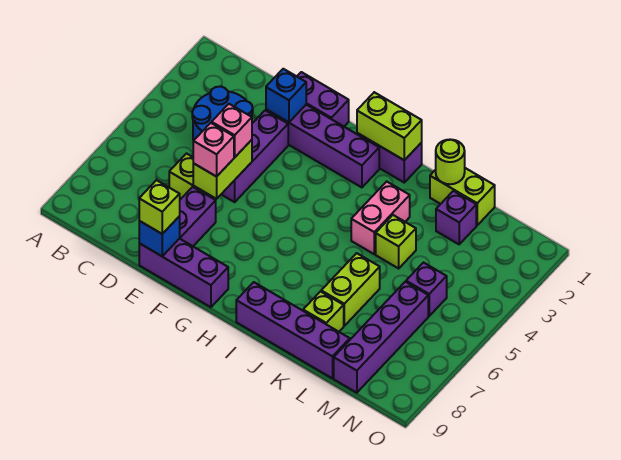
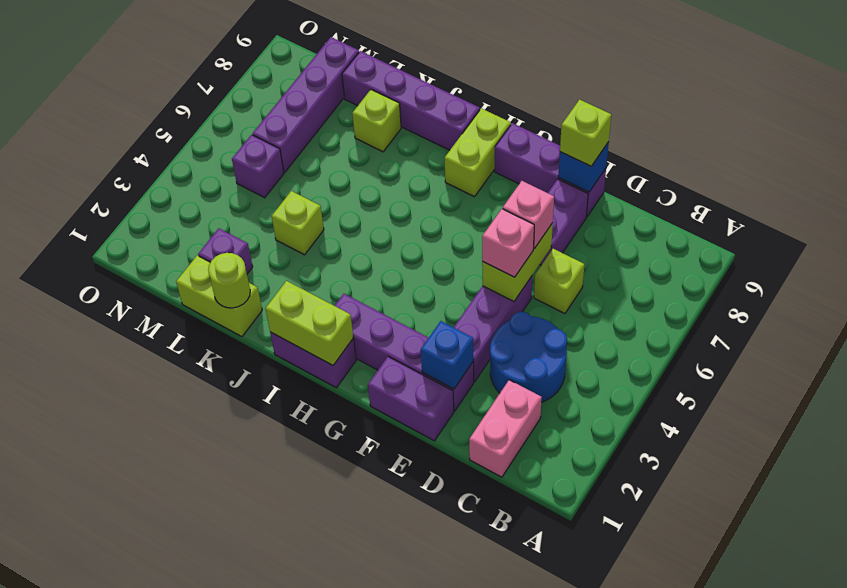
pink 1x2 brick [351,182,410,254] -> pink 1x2 brick moved to [469,380,542,477]
lime 1x2 brick [321,253,380,326] -> lime 1x2 brick moved to [444,108,511,197]

